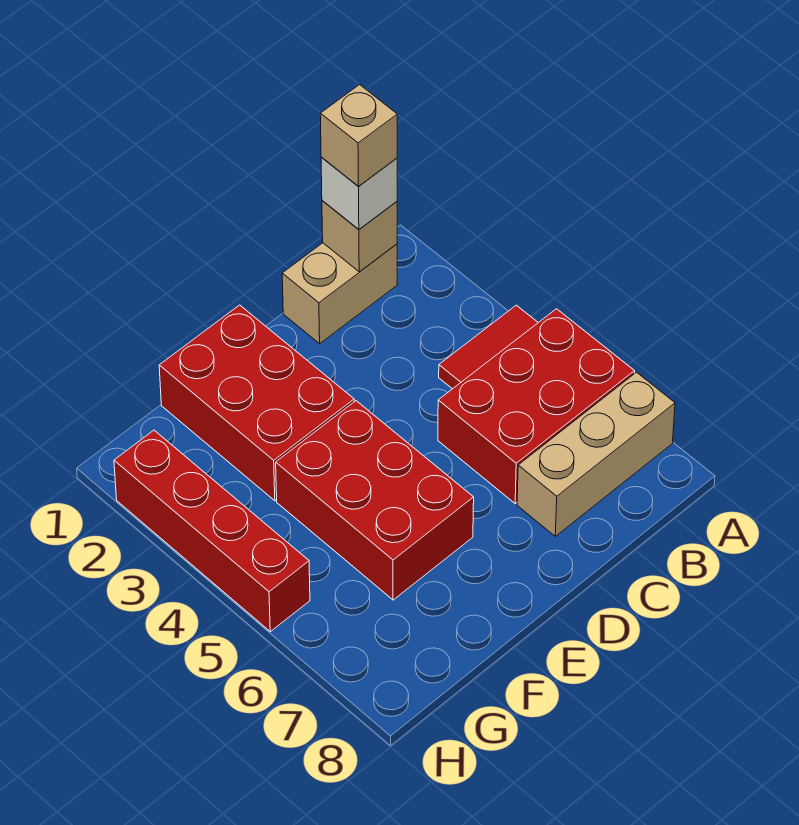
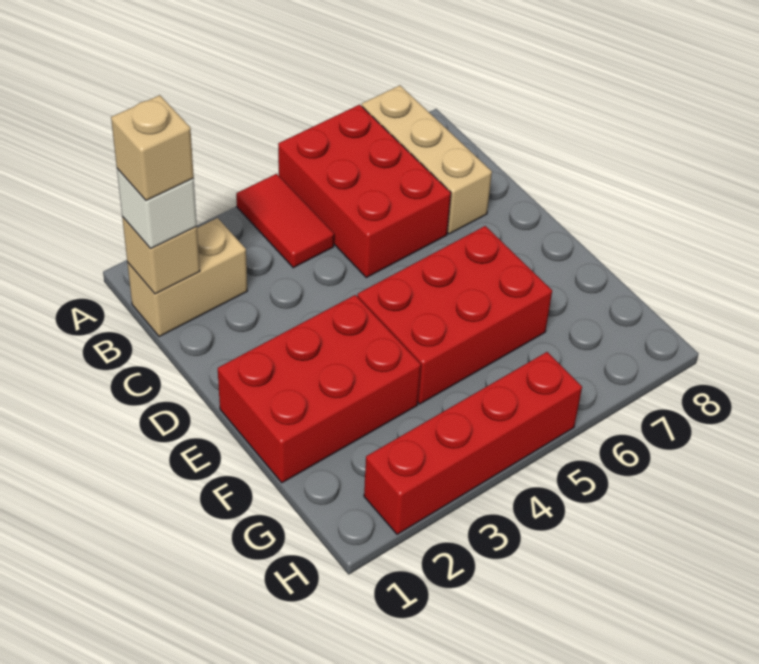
tan 1x2 brick [282,243,397,344] -> tan 1x2 brick turned to [127,218,247,337]

